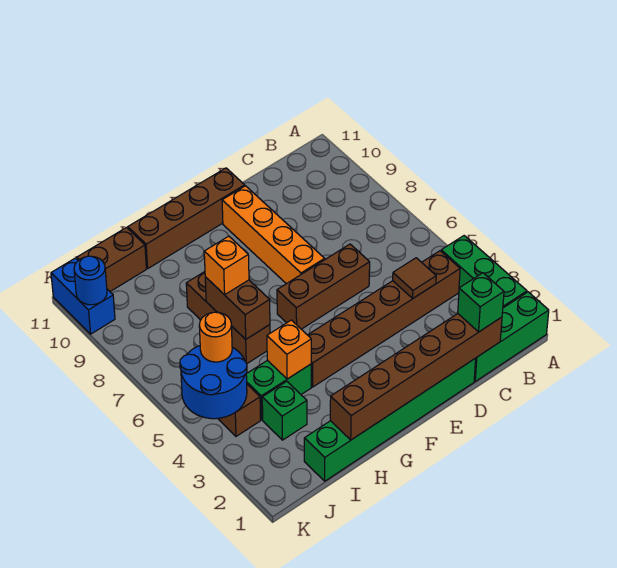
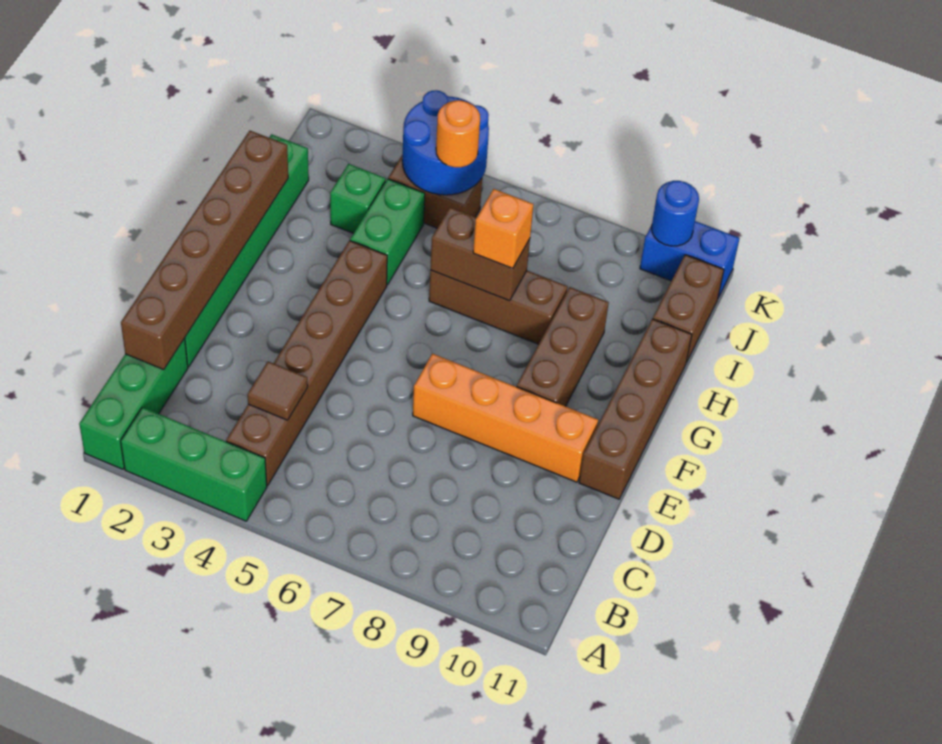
green 1x1 brick [458,273,504,332] -> none
brown 1x3 brick [277,244,370,329] -> brown 1x3 brick moved to [516,287,609,406]
orange 1x1 brick [267,320,311,379] -> none

